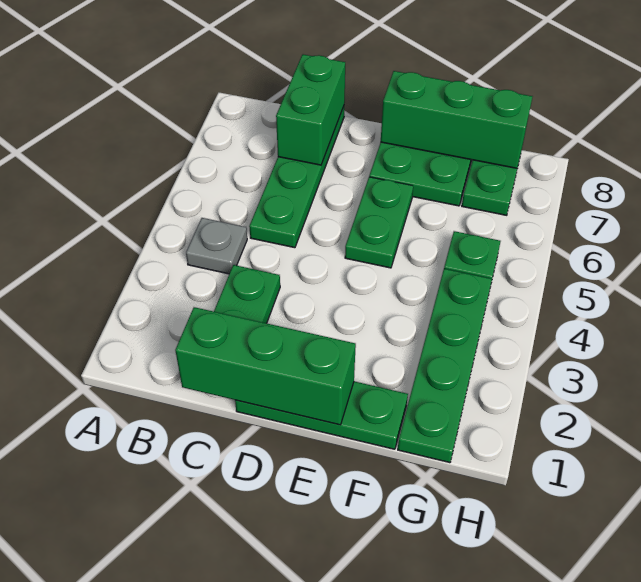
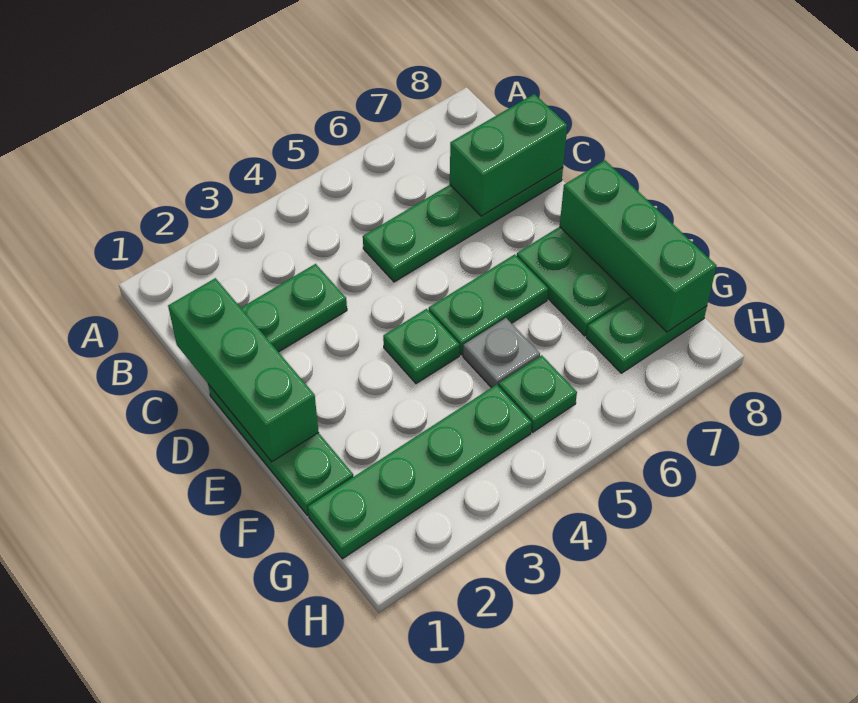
grey 1x1 plate [186,218,247,274] -> grey 1x1 plate moved to [463,318,540,388]
none -> green 1x1 plate [383,309,459,383]

